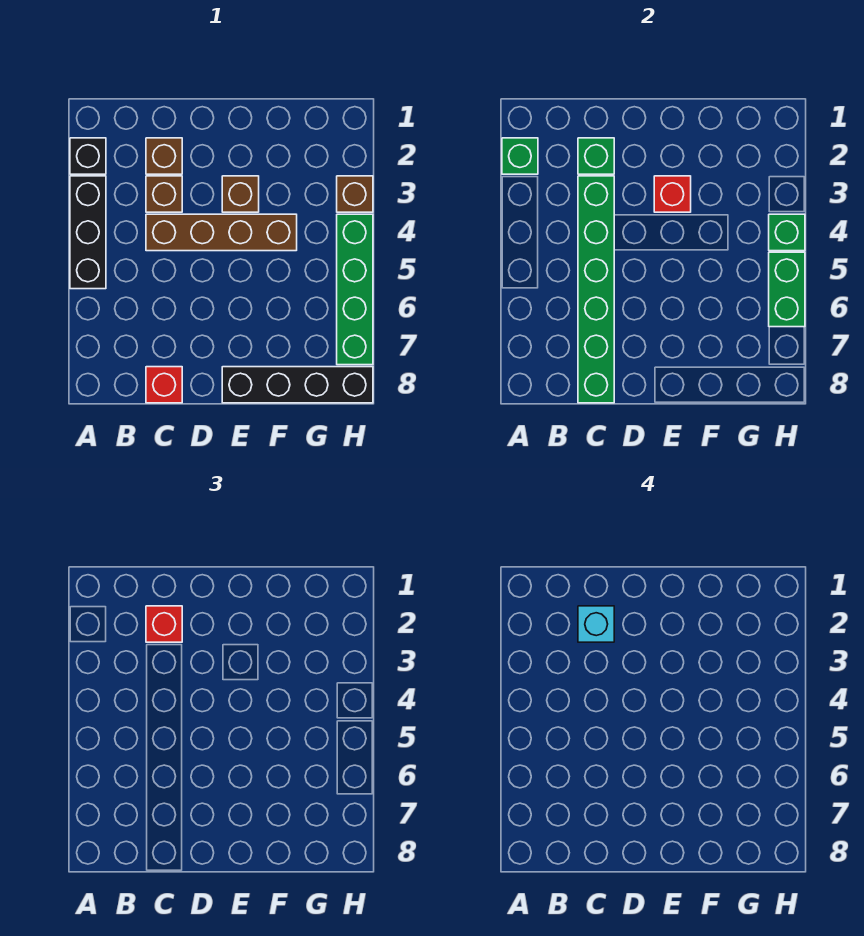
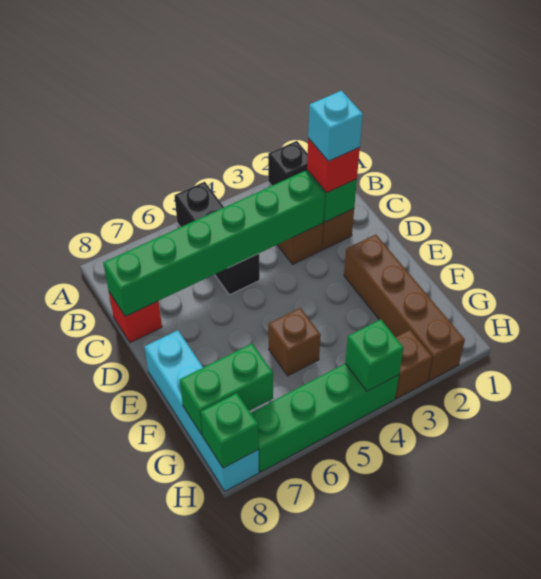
green 1x1 brick [502,138,538,174] -> green 1x1 brick moved to [201,393,258,468]
black 1x3 brick [70,176,106,289] -> black 1x3 brick turned to [175,182,260,295]
brown 1x4 brick [146,214,297,251] -> brown 1x4 brick moved to [344,234,465,381]
brown 1x1 brick [222,176,259,212] -> brown 1x1 brick moved to [268,308,321,376]
red 1x1 brick [654,176,691,212] -> none
black 1x4 brick [222,367,373,403] -> cyan 1x4 brick [144,330,259,491]
green 1x2 brick [769,252,805,327] -> green 1x2 brick moved to [180,344,273,435]

